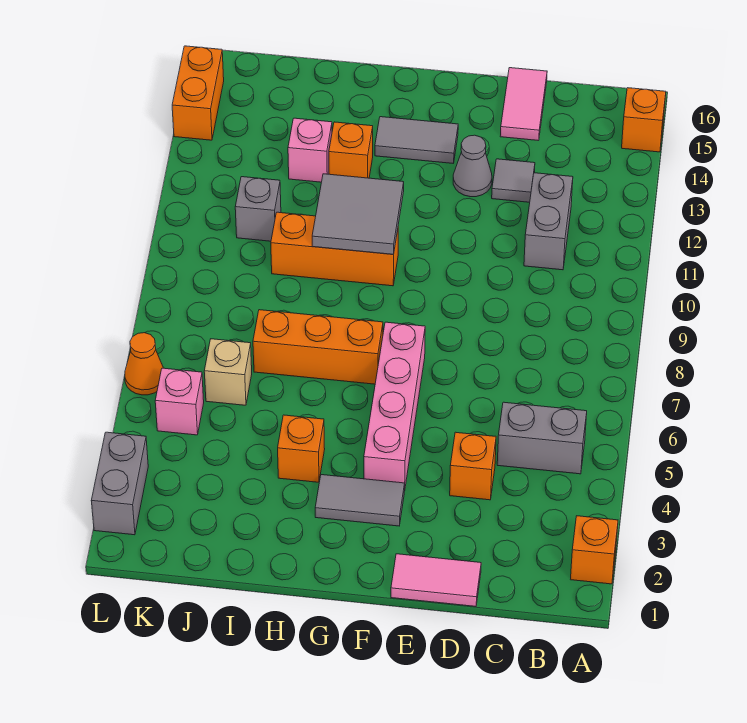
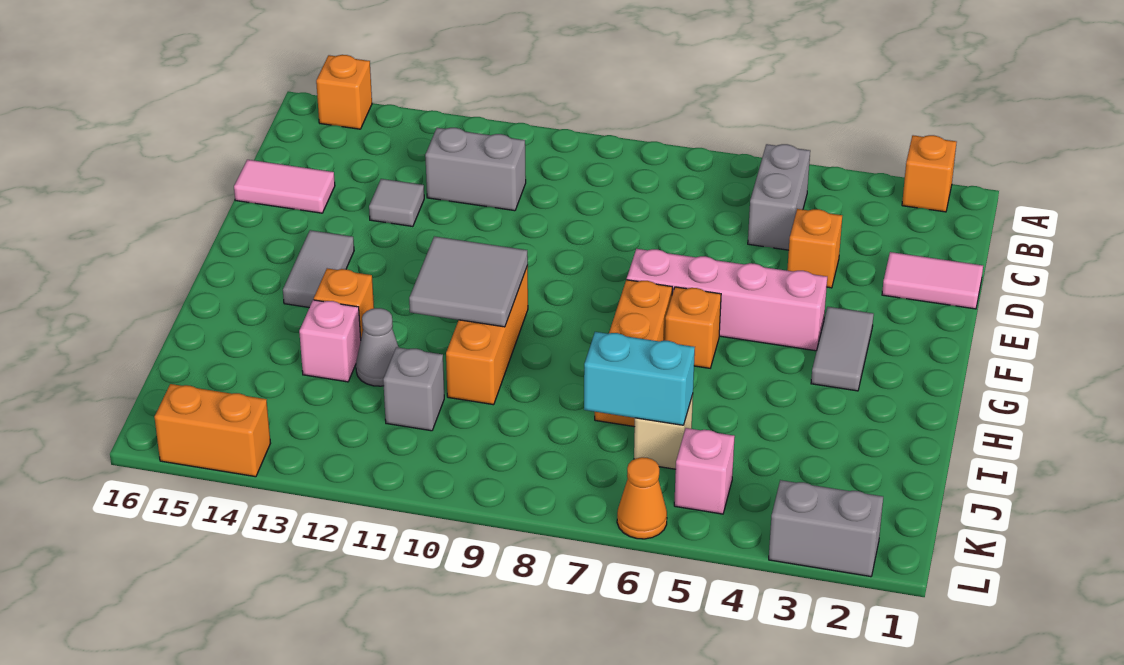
pink 1x2 tile [391,554,481,606] -> pink 1x2 tile turned to [882,252,983,309]
grey 1x1 cone [453,135,492,197] -> grey 1x1 cone moved to [356,308,399,386]
orange 1x1 brick [278,415,325,482] -> orange 1x1 brick moved to [665,287,721,368]
none -> cyan 1x2 brick [584,332,695,425]

